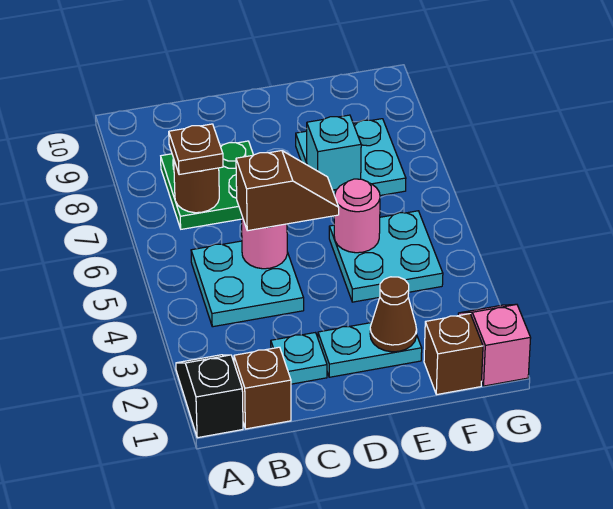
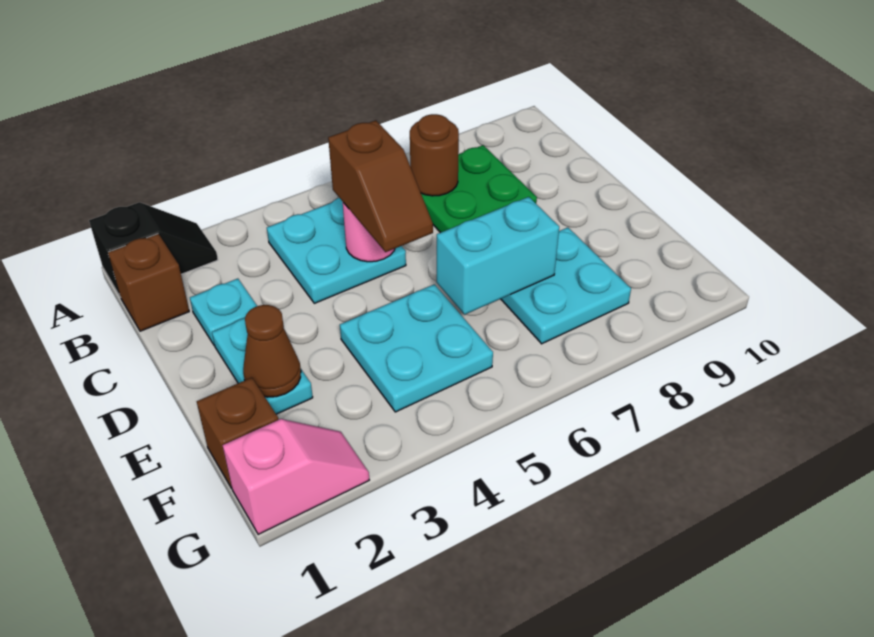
brown 1x1 plate [169,124,223,175] -> none
pink 1x1 round brick [334,179,380,253] -> none
cyan 1x1 brick [307,115,361,190] -> cyan 1x2 brick [437,197,559,315]

